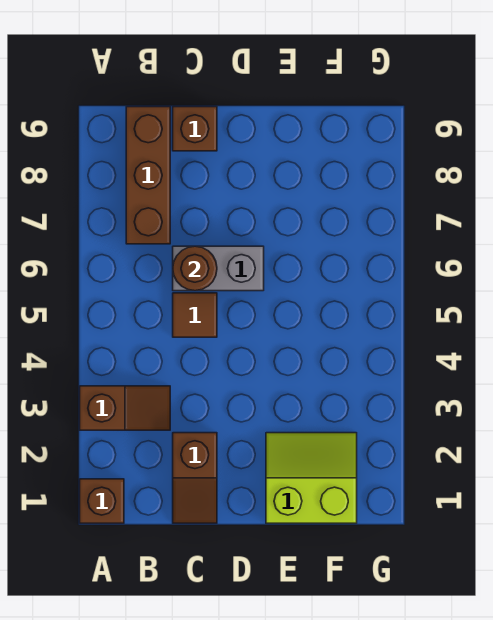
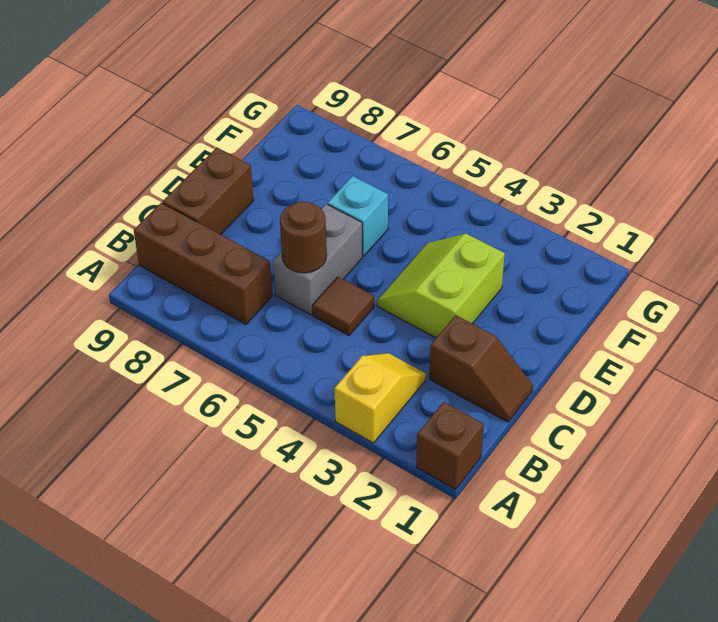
brown 1x2 slope [80,386,170,430] -> yellow 1x2 slope [334,353,426,443]
brown 1x1 brick [173,107,217,151] -> brown 1x2 brick [163,148,254,235]
lime 2x2 slope [266,433,357,523] -> lime 2x2 slope moved to [377,234,505,338]
none -> cyan 1x1 brick [328,176,388,256]

